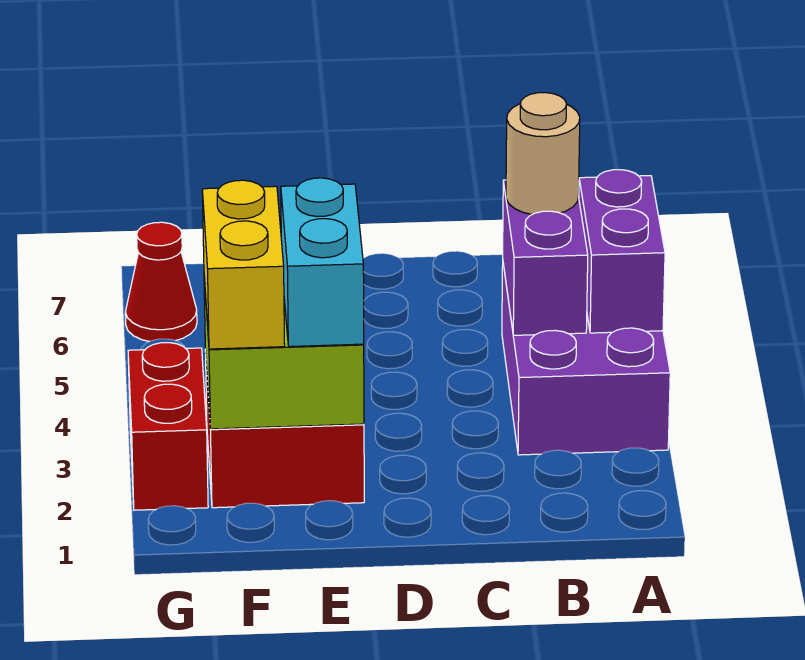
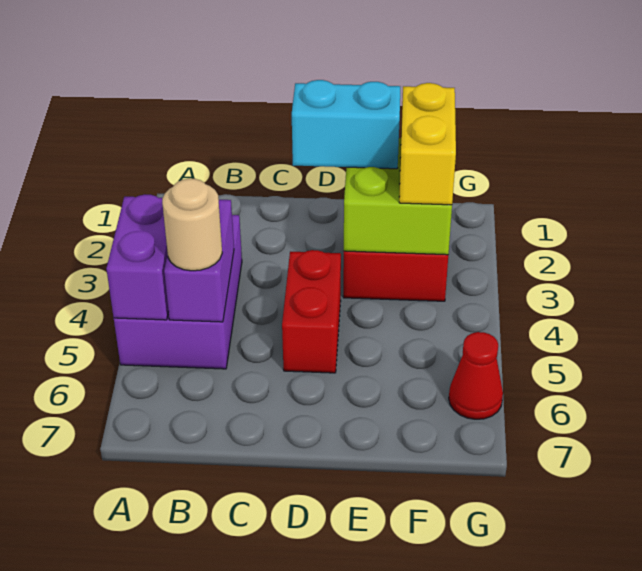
cyan 1x2 brick [281,178,364,347] -> cyan 1x2 brick turned to [292,80,400,169]
red 1x2 brick [128,343,208,510] -> red 1x2 brick moved to [282,250,341,373]

